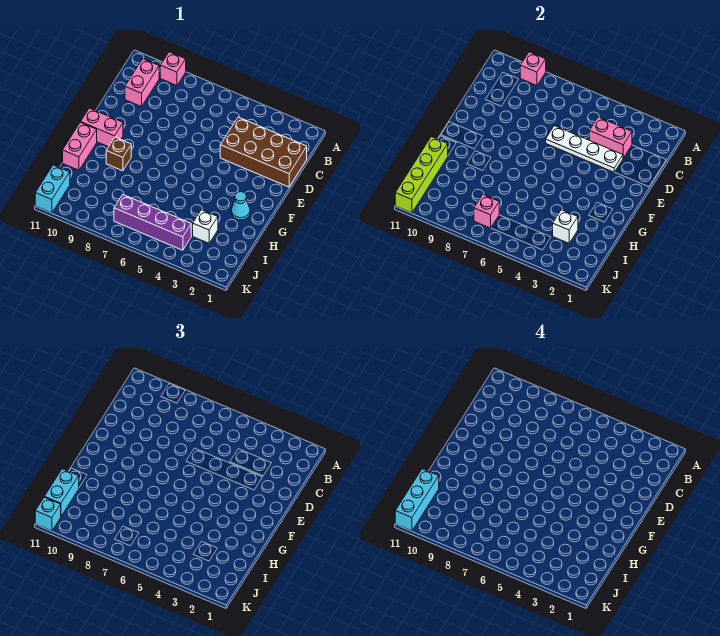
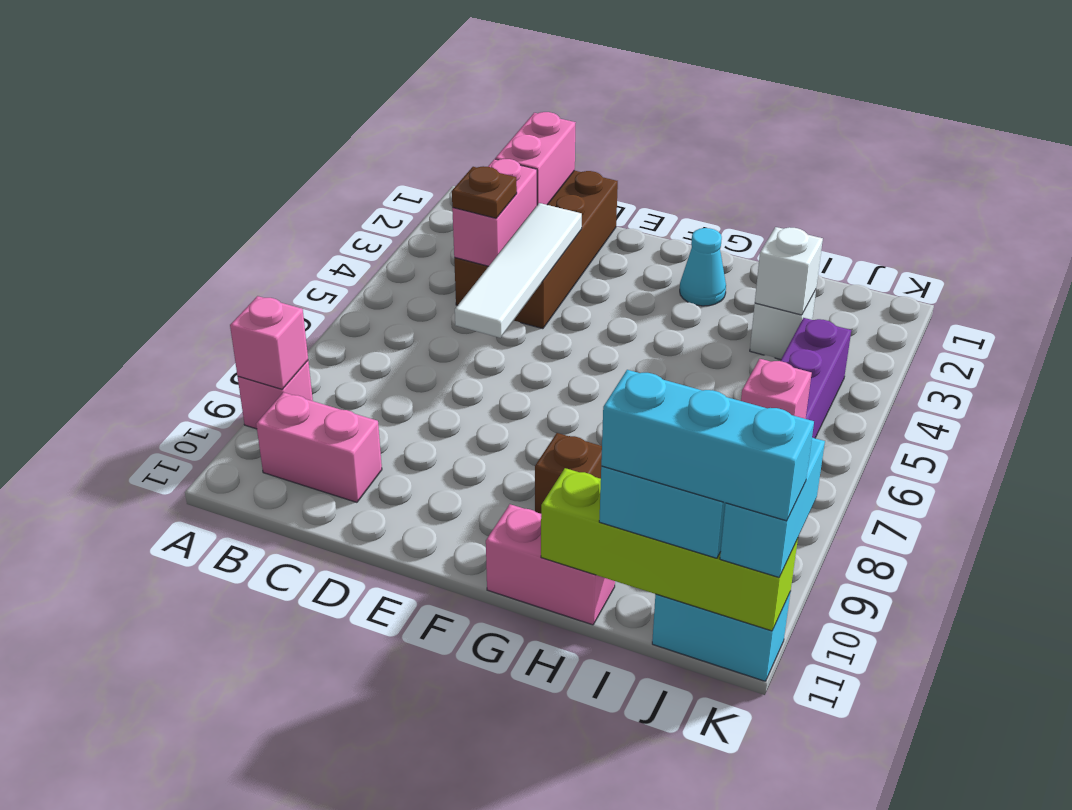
none -> brown 1x1 plate [452,166,517,218]
white 1x4 plate [546,126,623,172] -> white 1x4 tile [455,203,582,338]
pink 1x2 brick [81,108,123,147] -> pink 1x2 brick moved to [495,112,576,205]
cyan 1x1 brick [35,497,61,531] -> cyan 1x2 brick [720,438,825,577]

